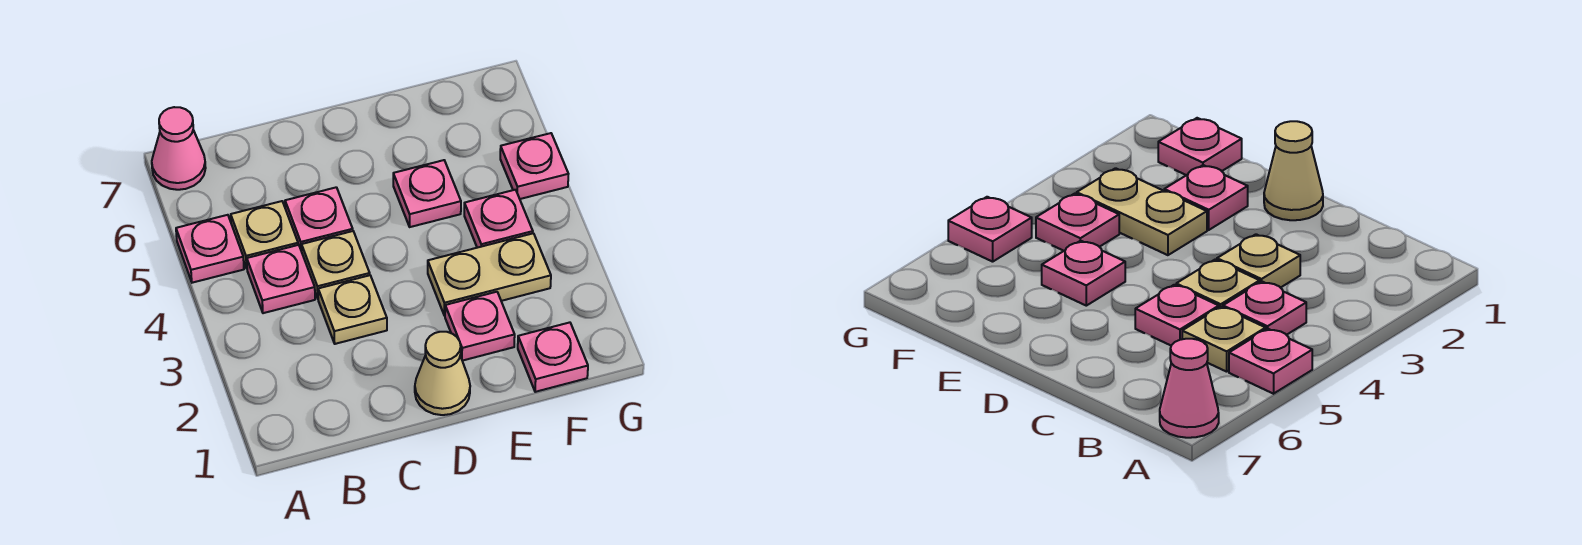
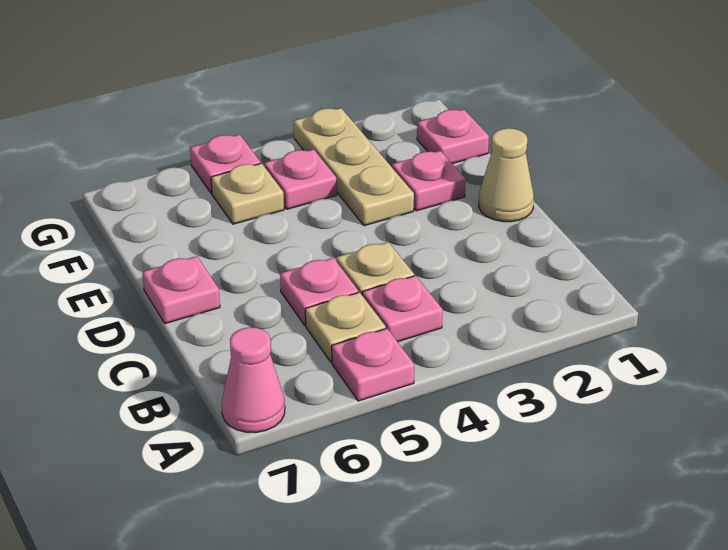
tan 1x1 plate [318,275,387,344] -> tan 1x1 plate moved to [211,163,284,224]
tan 1x2 plate [428,233,551,316] -> tan 1x3 plate [293,108,414,226]
pink 1x1 plate [393,160,461,227] -> pink 1x1 plate moved to [142,256,220,324]

